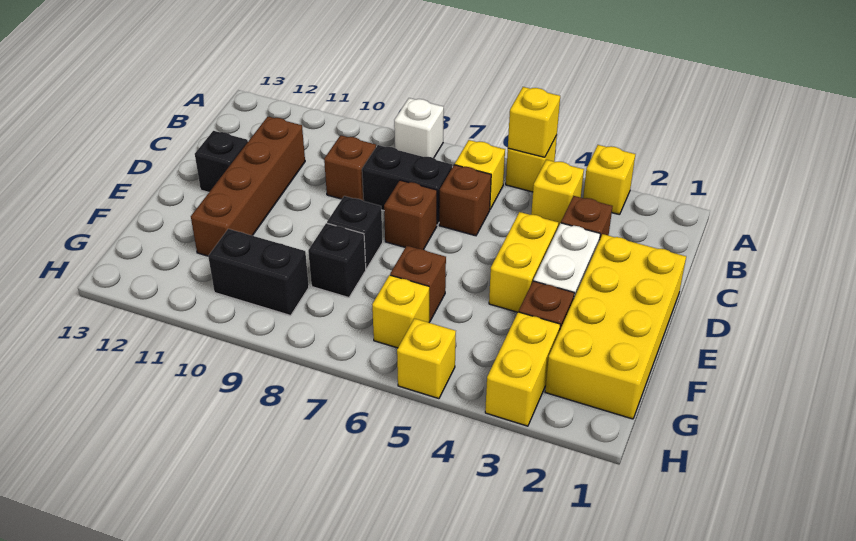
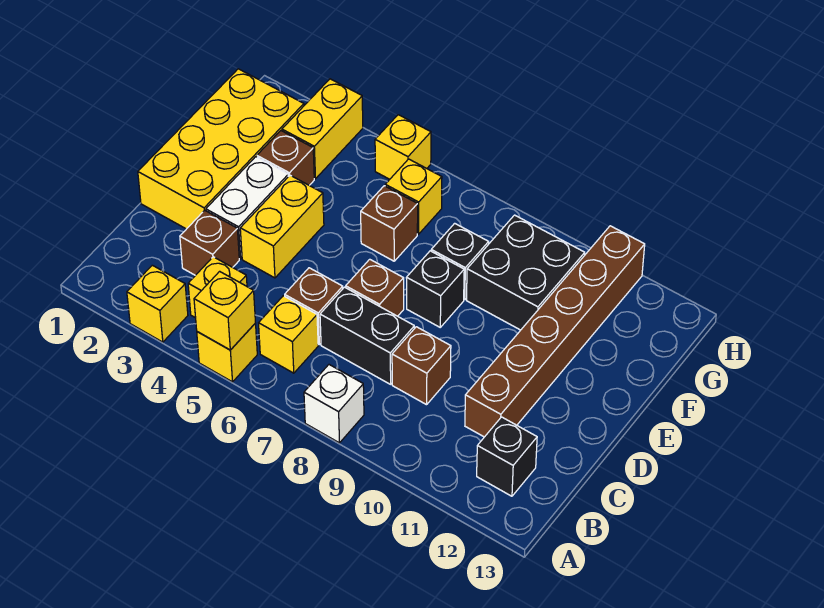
brown 1x4 brick [191,117,305,256] -> brown 1x6 brick [465,226,645,437]
black 1x1 brick [195,131,248,192] -> black 1x1 brick moved to [477,417,537,496]
black 1x2 brick [208,229,309,315] -> black 2x2 brick [466,215,585,330]

